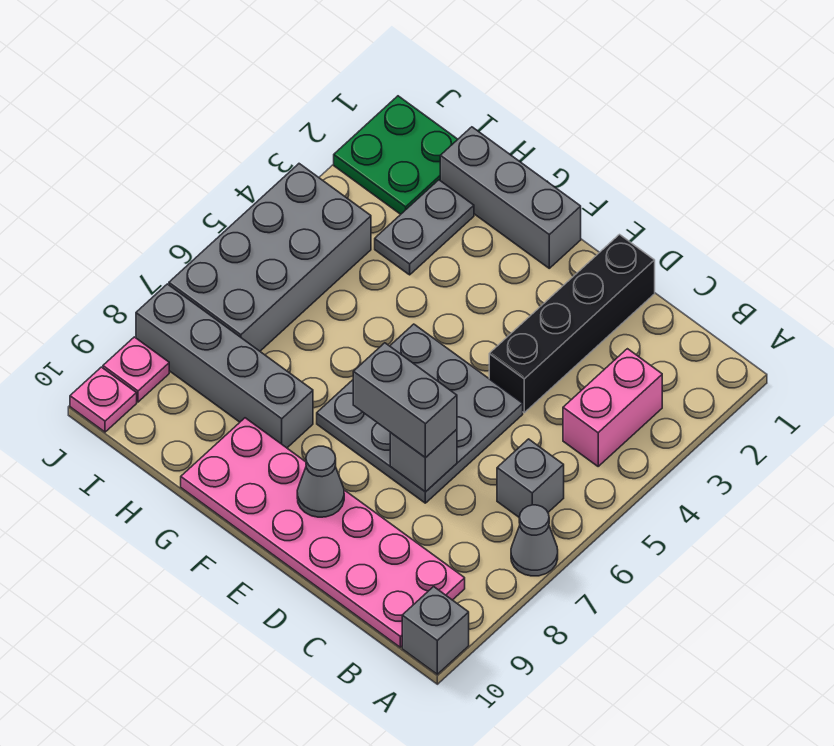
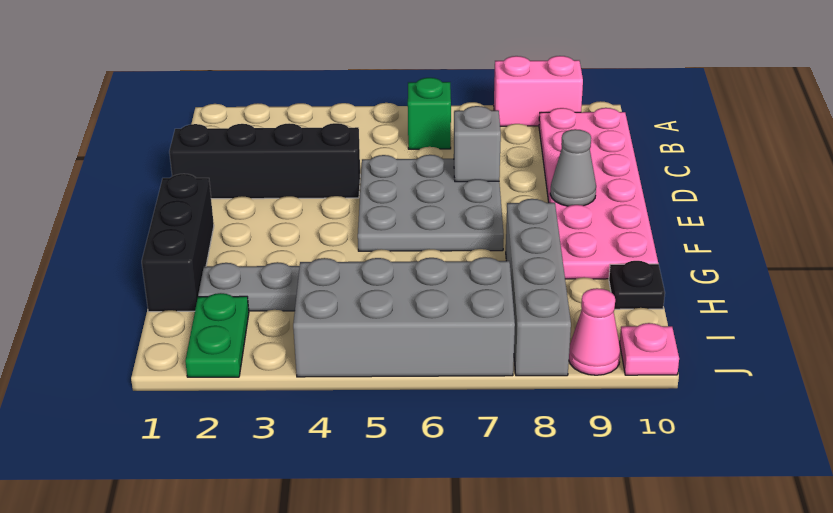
grey 1x1 cone [511,505,558,576] -> none
grey 1x1 brick [402,587,469,674] -> none
pink 1x2 brick [563,349,662,466] -> pink 1x2 brick moved to [494,56,583,126]
grey 1x1 brick [497,439,564,517] -> green 1x1 brick [408,78,451,149]
grey 1x2 brick [353,343,457,458] -> none
grey 1x3 brick [440,127,581,268] -> black 1x3 brick [142,174,214,312]
none -> black 1x1 plate [609,261,665,309]
green 2x2 plate [334,96,458,214] -> green 1x2 plate [185,293,249,377]
pink 1x1 plate [103,337,169,402] -> pink 1x1 cone [569,288,621,375]

